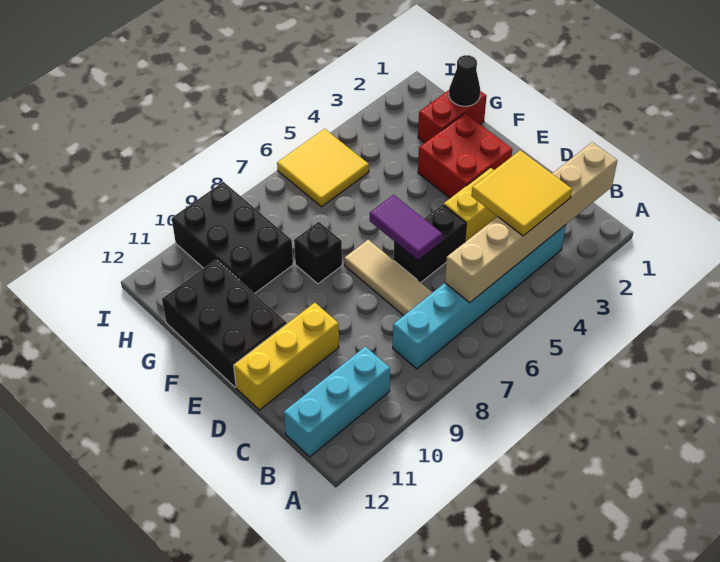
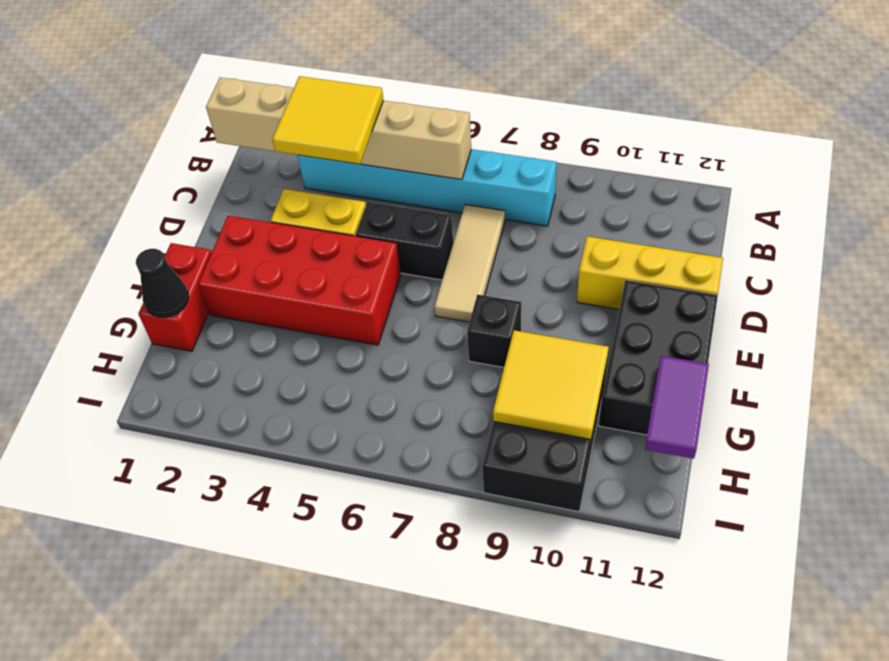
cyan 1x3 brick [284,347,390,457] -> none
purple 1x2 tile [370,195,442,260] -> purple 1x2 tile moved to [645,356,709,459]
red 2x2 brick [418,114,512,198] -> red 2x4 brick [198,216,401,345]
red 1x2 brick [418,90,487,143] -> red 1x2 brick turned to [138,243,212,351]
yellow 2x2 tile [277,129,369,207] -> yellow 2x2 tile moved to [493,330,609,439]

